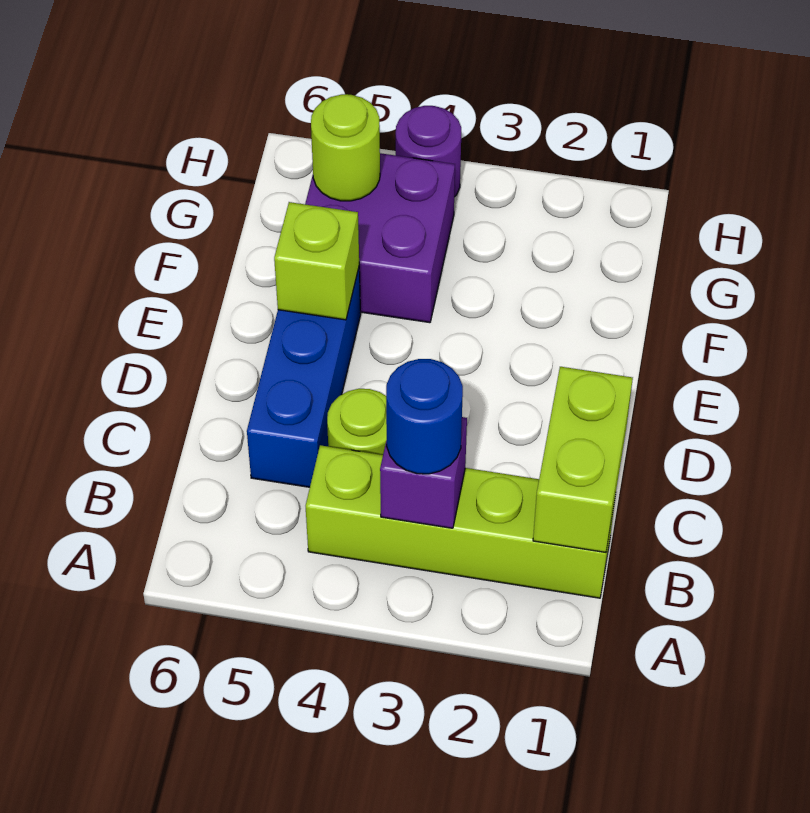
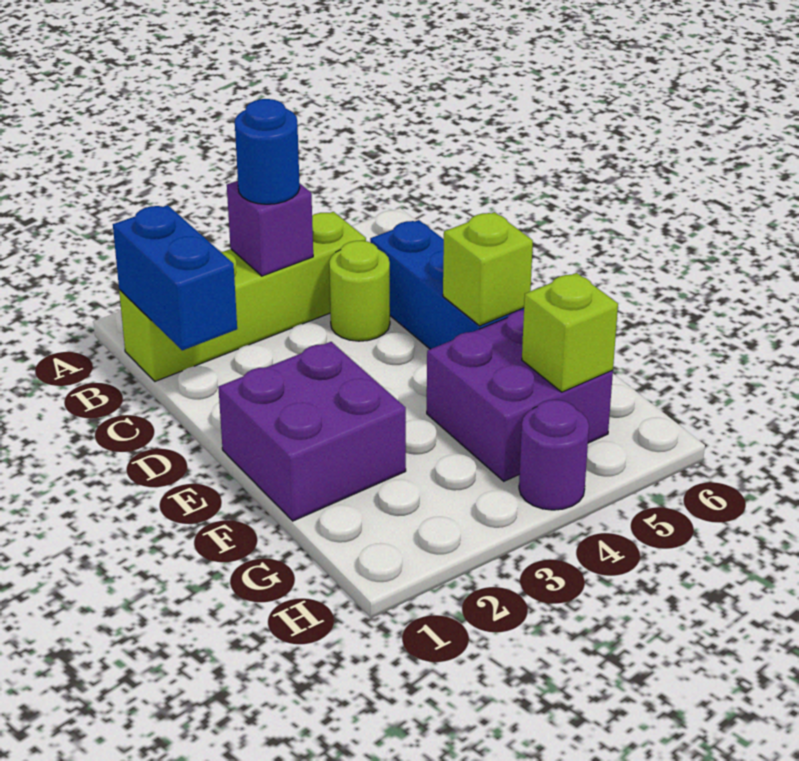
lime 1x2 brick [533,367,633,552] -> blue 1x2 brick [113,205,237,350]
none -> purple 2x2 brick [218,342,406,521]
lime 1x1 round brick [311,94,380,201] -> lime 1x1 brick [522,273,618,392]

